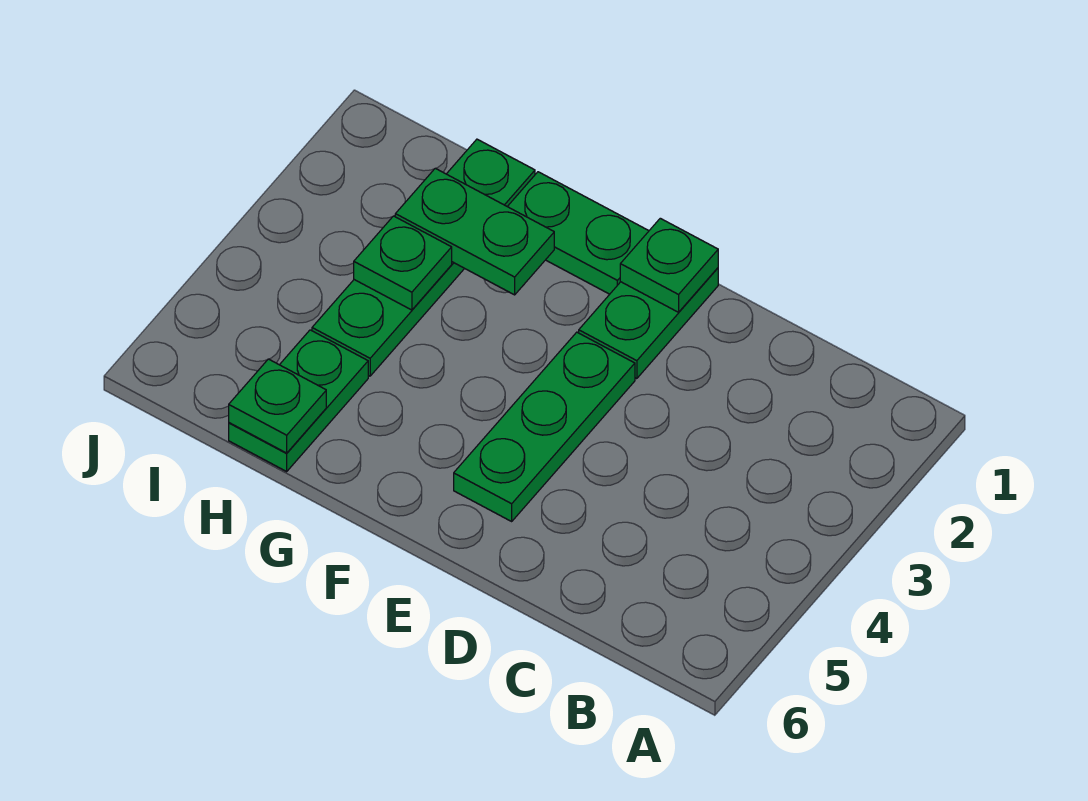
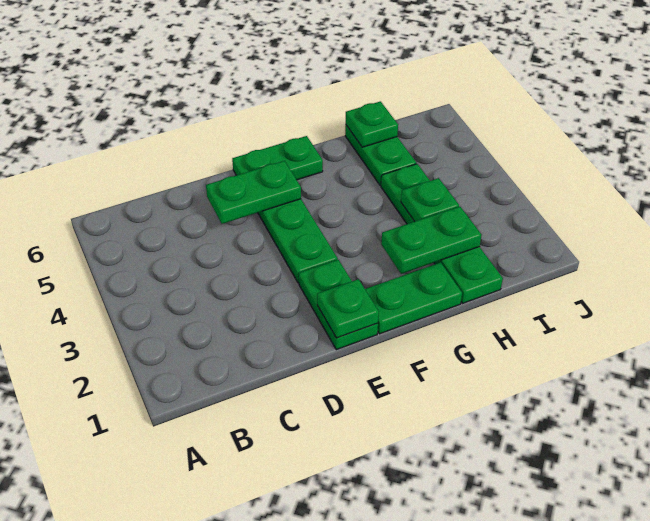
none -> green 1x2 plate [206,161,301,224]
none -> green 1x2 plate [232,136,323,180]

